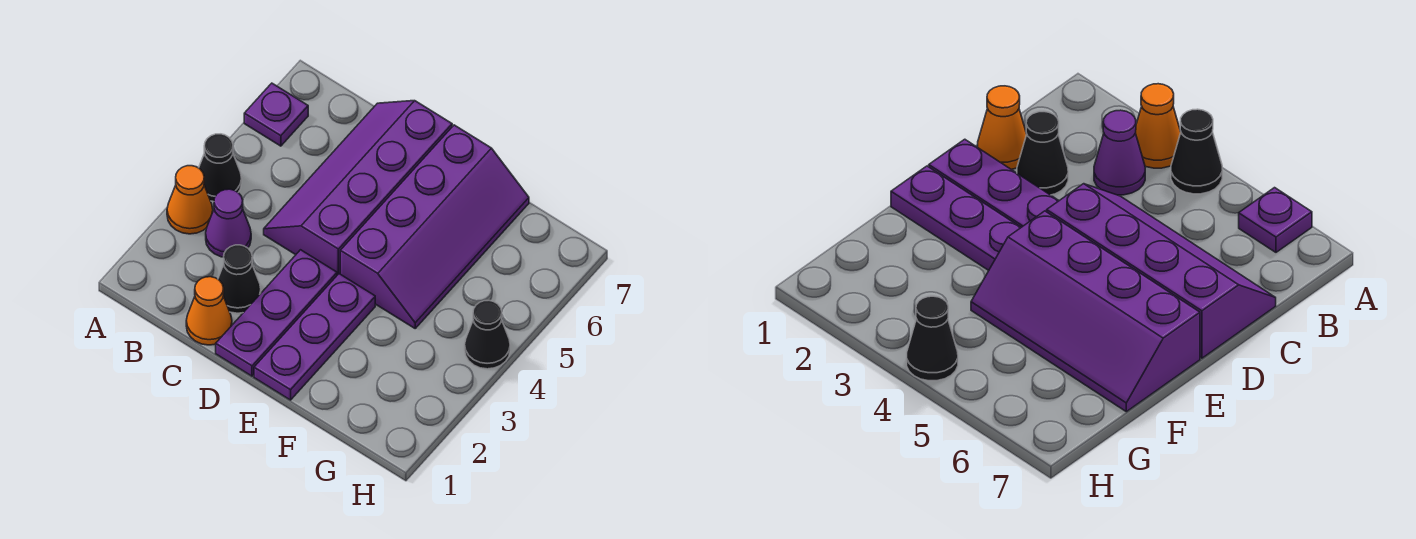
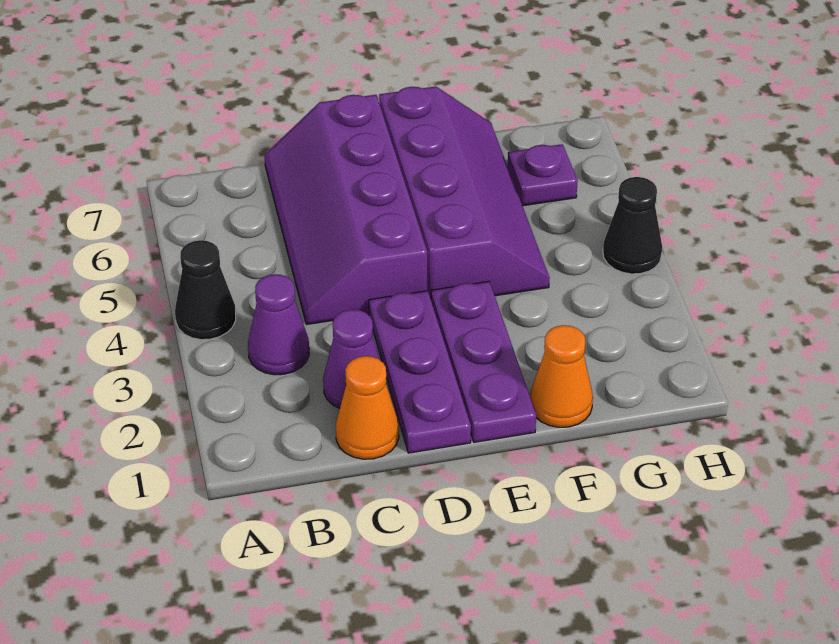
orange 1x1 cone [167,166,213,234] -> orange 1x1 cone moved to [530,325,593,427]
purple 1x1 plate [244,83,308,146] -> purple 1x1 plate moved to [508,144,578,206]
black 1x1 cone [218,245,261,313] -> purple 1x1 cone [323,309,380,408]

